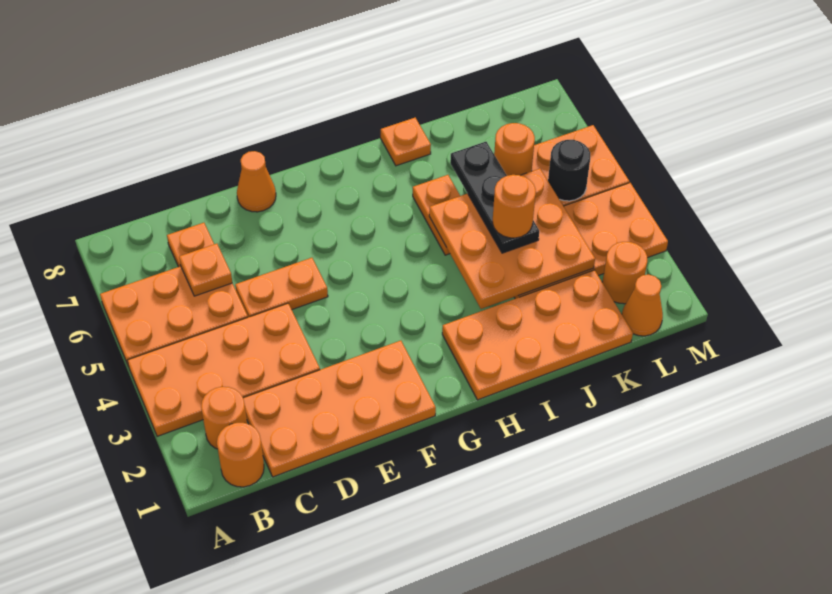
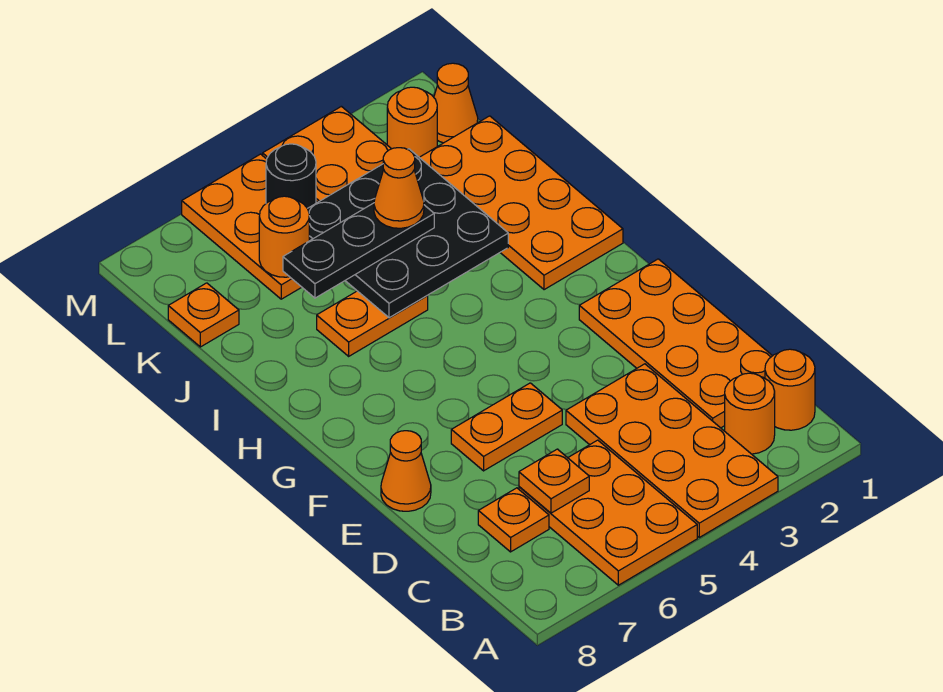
orange 1x2 plate [235,258,328,317] -> orange 1x2 plate turned to [451,383,562,471]
orange 3x3 plate [429,169,595,309] -> black 3x3 plate [307,149,508,318]
orange 1x1 plate [381,118,431,166] -> orange 1x1 plate moved to [168,283,239,347]
orange 1x1 round brick [493,175,536,238] -> orange 1x1 cone [374,148,424,228]

